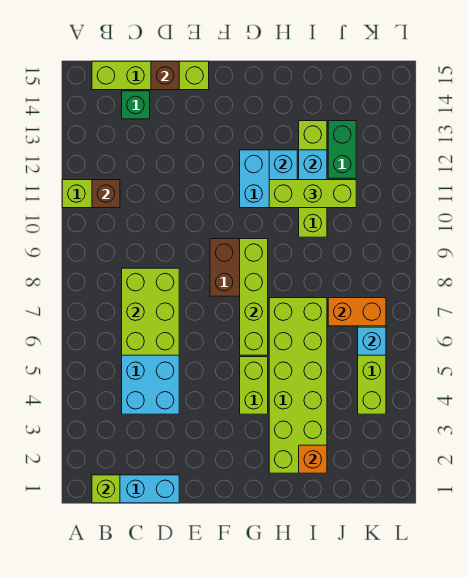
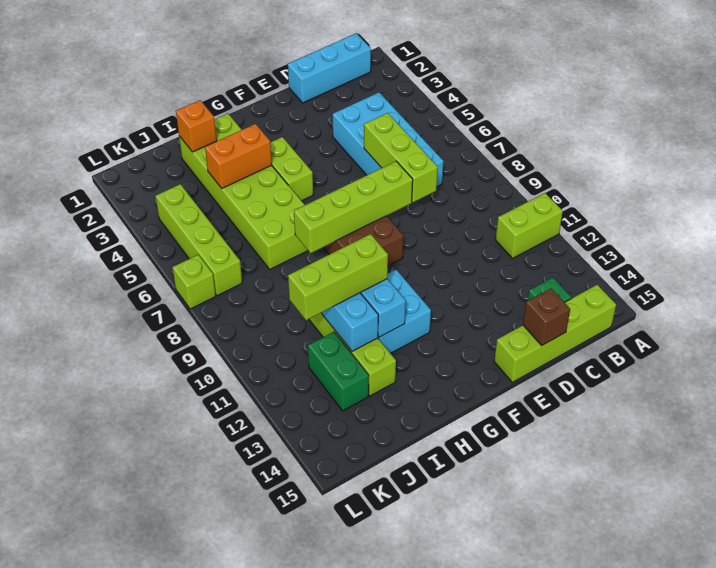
lime 1x1 brick [92,475,120,503] -> lime 1x1 brick moved to [172,255,216,309]
brown 1x1 brick [92,180,120,208] -> none
lime 2x3 brick [122,268,179,355] -> lime 1x3 brick [364,113,438,202]
lime 1x4 brick [240,239,268,355] -> lime 1x4 brick turned to [294,161,413,253]
orange 1x2 brick [328,298,386,326] -> orange 1x2 brick moved to [205,124,272,188]
cyan 1x1 brick [358,327,386,355] -> none

